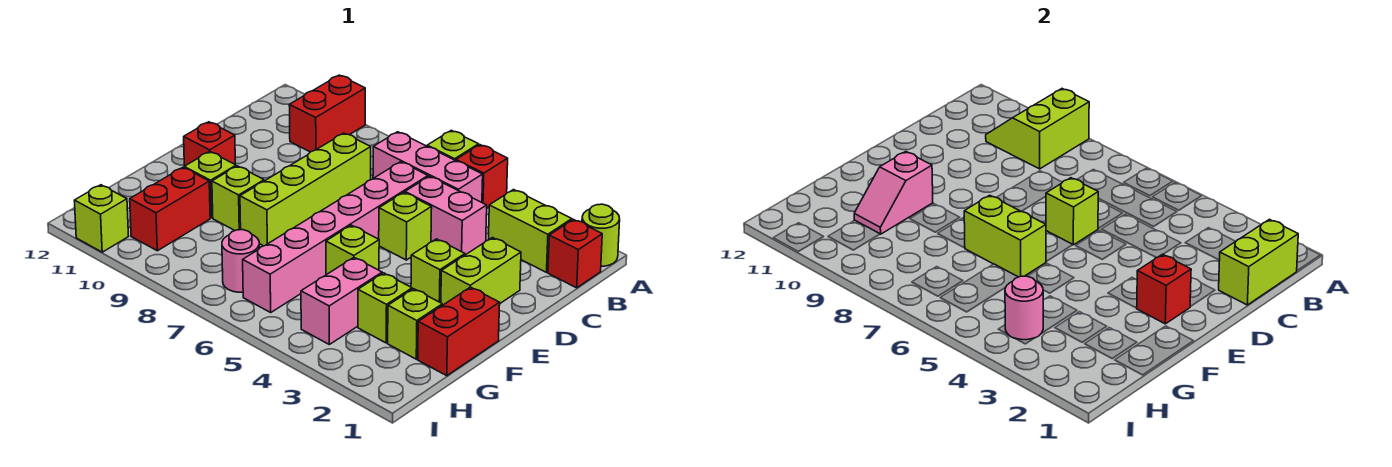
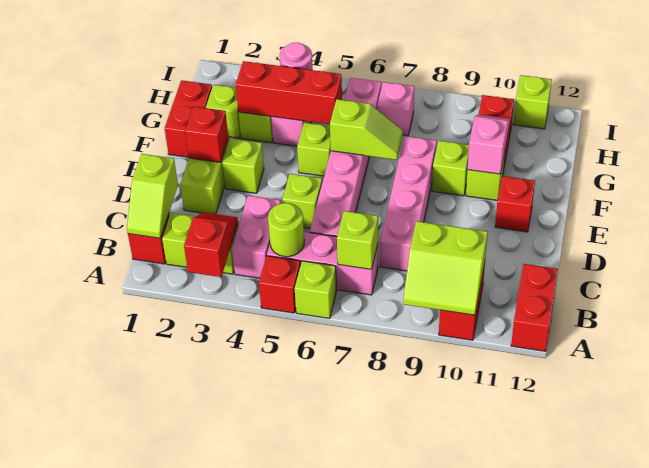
lime 1x1 round brick [582,204,620,267] -> lime 1x1 round brick moved to [268,203,304,257]
none -> red 1x2 slope [184,212,238,277]
lime 2x2 slope [986,89,1089,169] -> lime 2x2 slope turned to [403,221,487,315]
none -> red 1x2 brick [511,264,558,351]
lime 1x2 brick [1219,219,1298,305] -> lime 1x2 slope [127,154,178,238]
pink 1x2 brick [405,176,487,255] -> pink 1x2 brick turned to [232,196,281,278]
lime 1x4 brick [240,133,371,246] -> pink 1x4 brick [380,136,437,271]
lime 1x1 brick [1046,178,1099,245] -> lime 1x1 brick moved to [337,211,378,269]
lime 1x2 brick [964,195,1046,277] -> lime 1x2 slope [330,99,403,160]
none -> red 1x3 brick [236,61,342,124]
pink 1x1 round brick [222,230,259,292] -> pink 1x1 brick [377,82,414,136]

